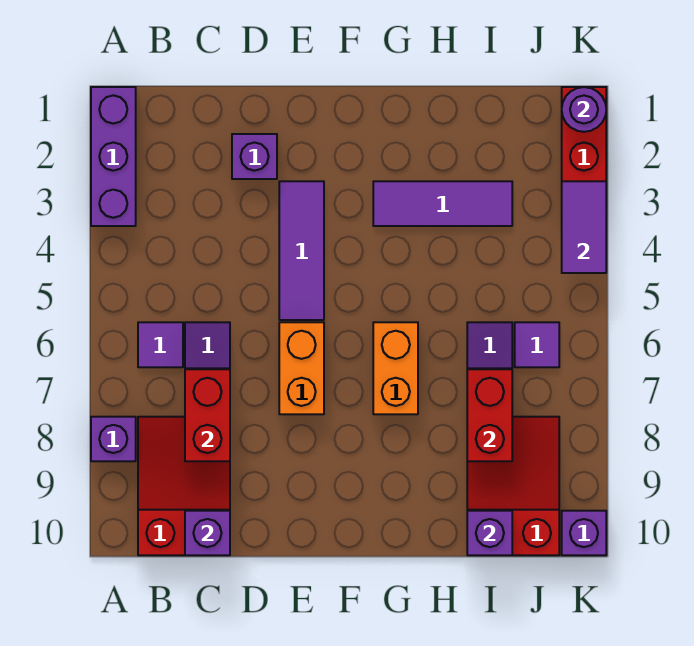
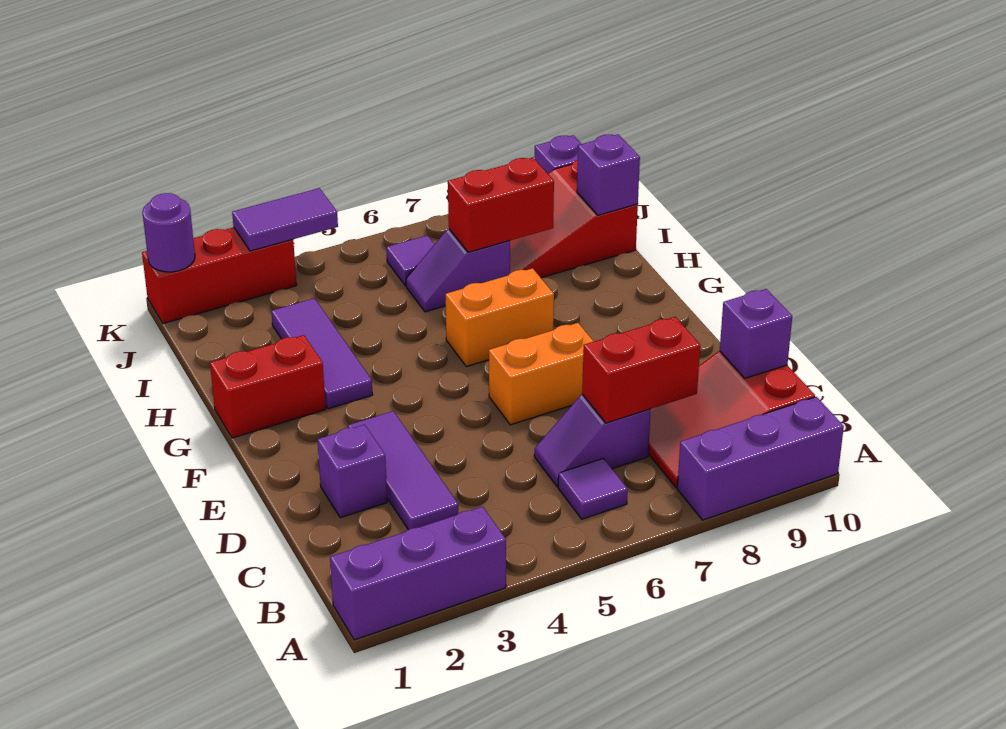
purple 1x1 brick [91,417,136,461] -> purple 1x3 brick [677,397,844,520]
purple 1x3 tile [279,181,324,320] -> purple 1x3 tile turned to [348,411,458,530]
none -> red 1x2 brick [210,335,326,438]

